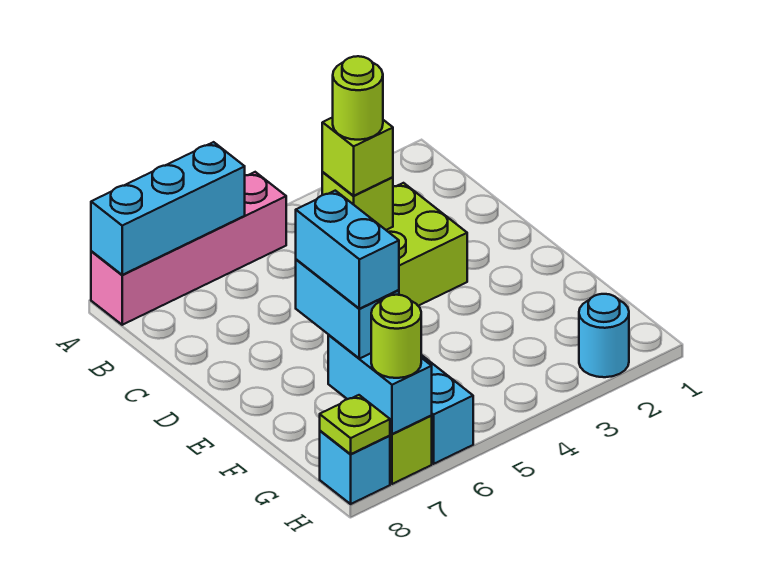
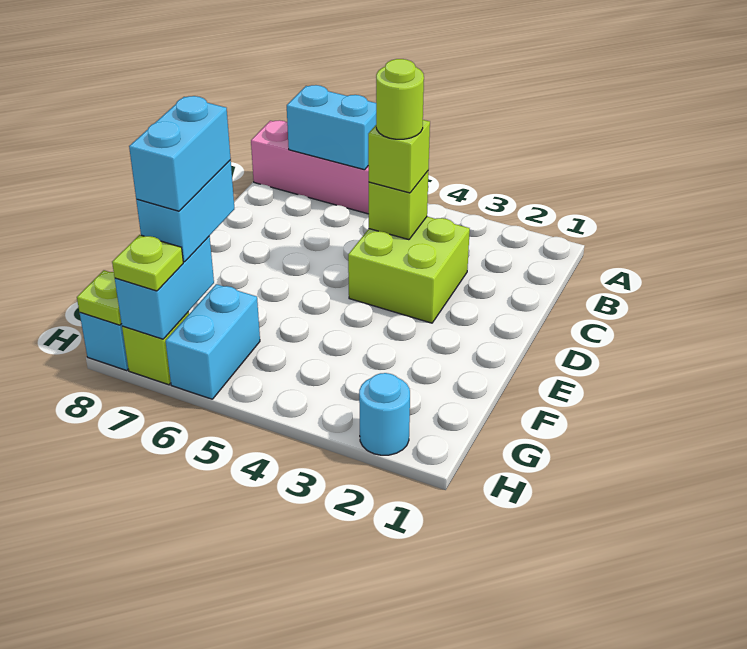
cyan 1x3 brick [91,142,245,275] -> cyan 1x2 brick [287,85,376,170]
lime 1x1 round brick [371,295,421,378] -> lime 1x1 plate [112,235,183,291]

